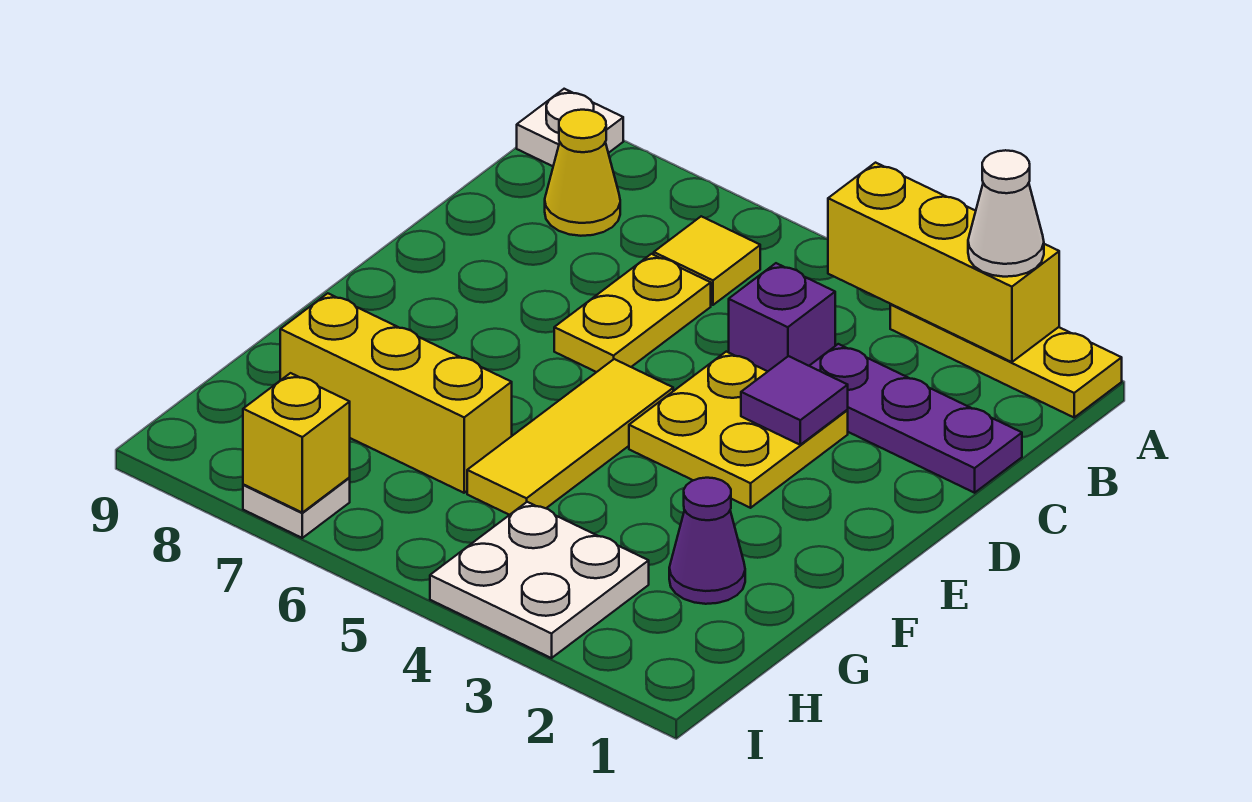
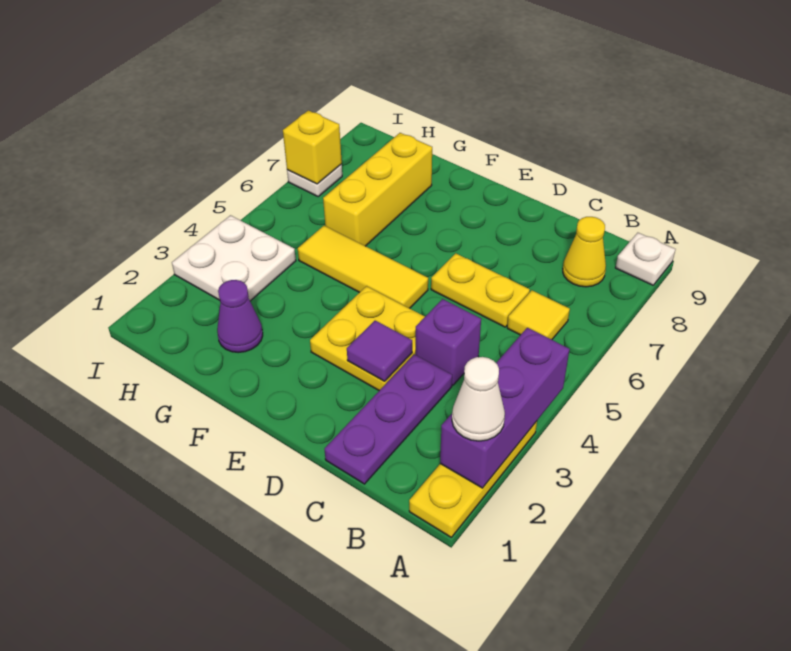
yellow 1x3 brick [828,163,1059,362] -> purple 1x3 brick [440,328,570,488]

